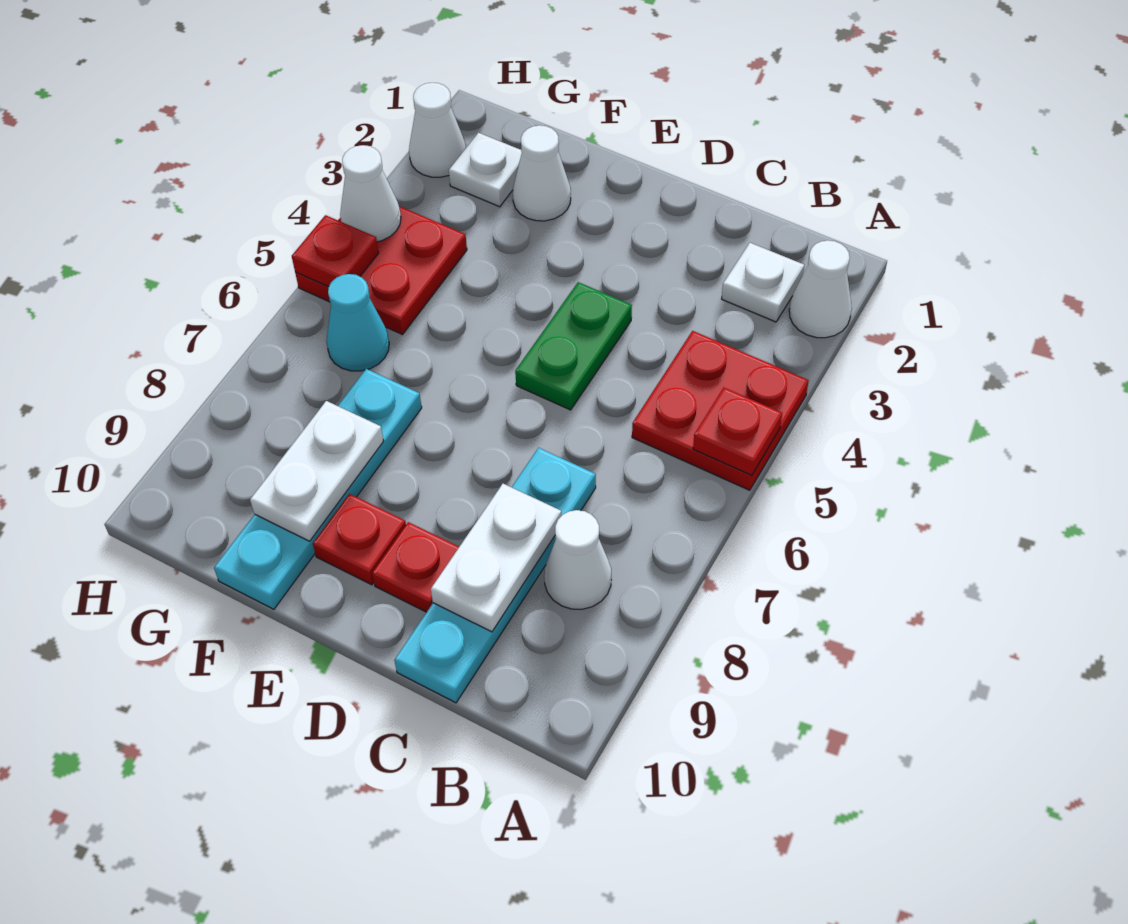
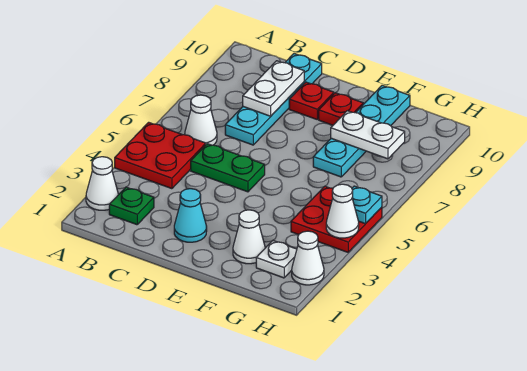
red 1x1 plate [693,388,782,476] -> none
white 1x1 plate [722,243,804,322] -> green 1x1 plate [109,187,154,225]
white 1x1 cone [544,510,611,609] -> white 1x1 cone moved to [185,95,217,145]
green 1x2 plate [515,282,632,410] -> green 1x2 plate turned to [191,144,265,192]
white 1x2 plate [250,401,383,541] -> white 1x2 plate turned to [331,111,405,159]
cyan 1x1 cone [326,274,389,371] -> cyan 1x1 cone moved to [174,189,207,242]
red 1x1 plate [292,215,379,287] -> cyan 1x1 plate [352,186,382,224]

